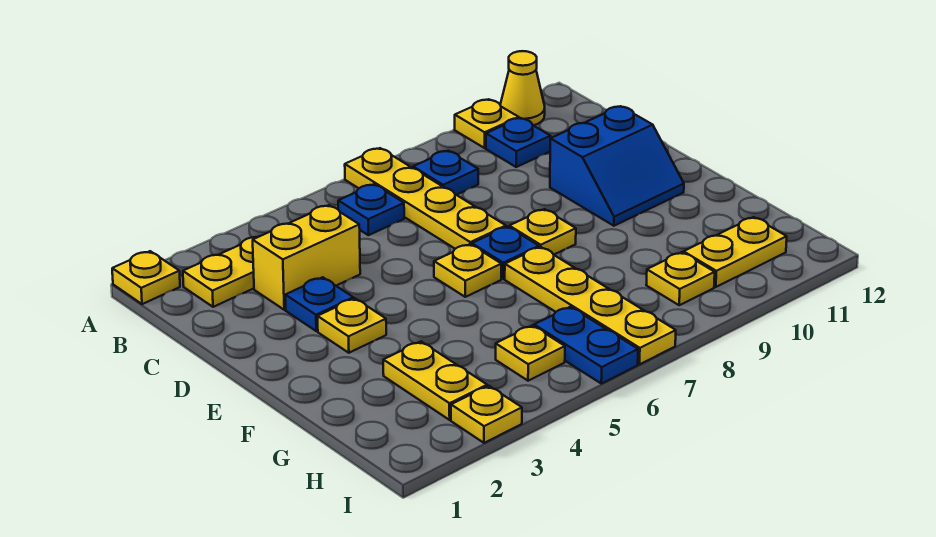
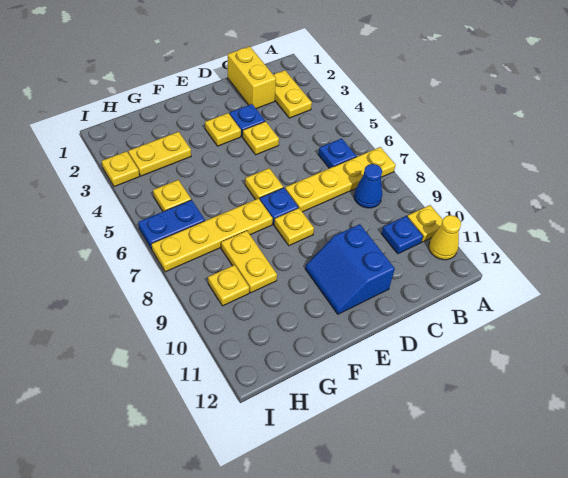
yellow 1x1 plate [112,251,180,304] -> yellow 1x1 plate moved to [243,121,279,155]
blue 1x1 plate [413,151,478,195] -> blue 1x1 cone [354,164,382,208]
yellow 1x2 brick [253,205,360,310] -> yellow 1x2 brick moved to [228,46,276,109]
yellow 1x2 plate [683,217,787,287] -> yellow 1x2 plate moved to [221,231,277,293]

